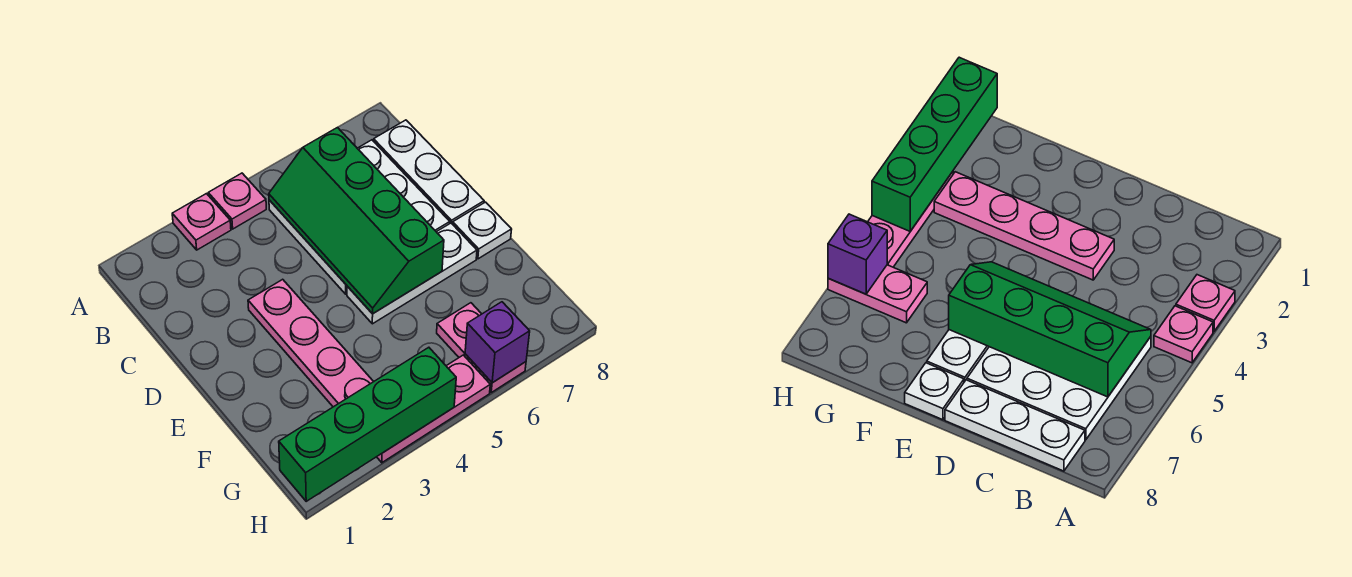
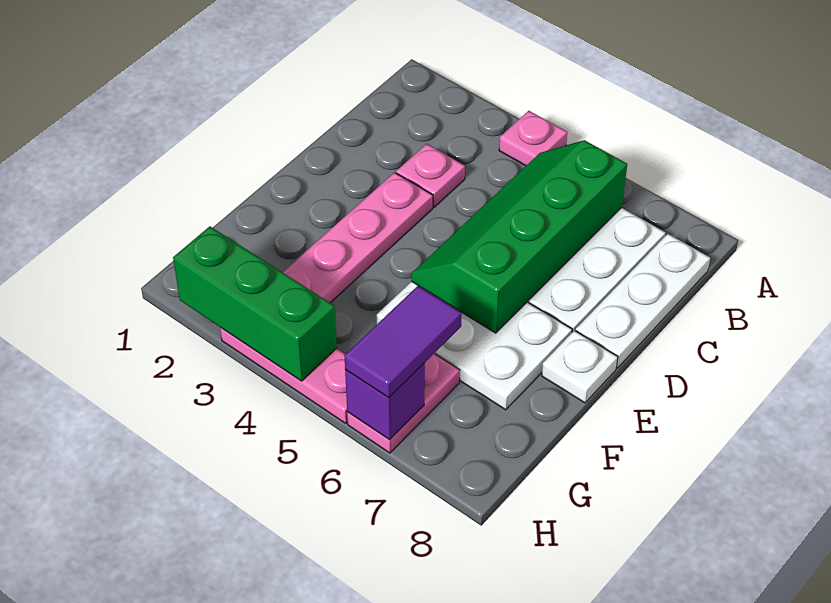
pink 1x1 plate [172,194,231,250] -> pink 1x1 plate moved to [396,144,465,207]
white 1x3 plate [347,223,477,324] -> white 2x3 plate [377,282,572,410]
none -> purple 1x2 tile [344,286,462,398]
green 1x4 brick [279,347,456,501] -> green 1x3 brick [173,226,337,381]

